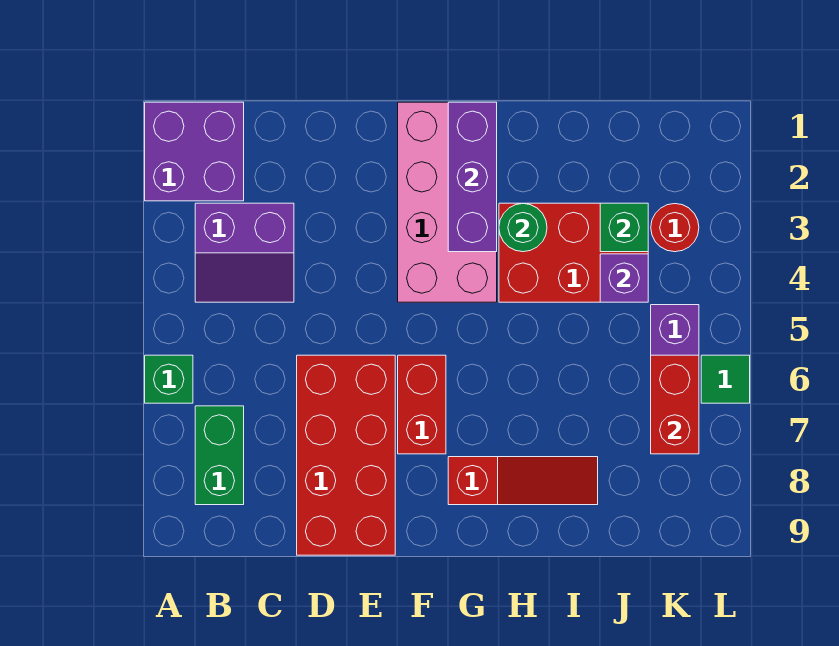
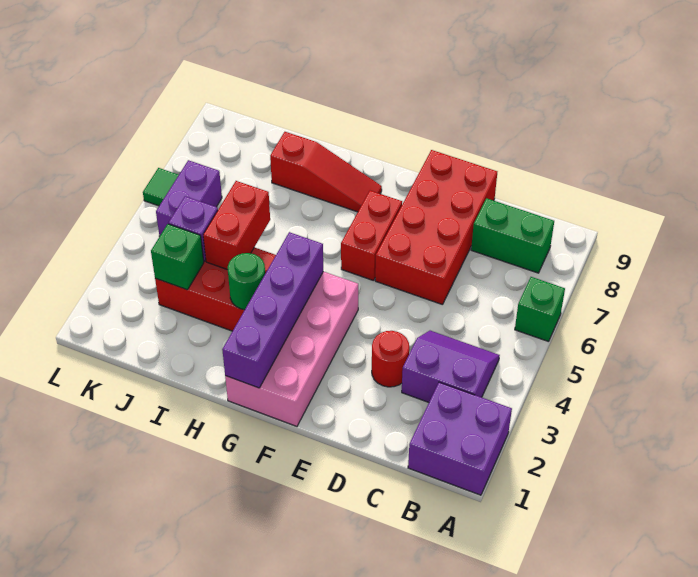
green 1x2 brick [195,406,244,505] -> green 1x2 brick turned to [471,198,554,273]
purple 1x3 brick [448,102,497,252] -> purple 1x4 brick [222,232,323,388]
red 1x3 slope [448,457,598,505] -> red 1x3 slope turned to [270,132,382,212]
red 1x1 round brick [651,204,699,252] -> red 1x1 round brick moved to [372,331,409,387]
red 1x2 brick [651,355,699,454] -> red 1x2 brick moved to [203,181,270,270]

